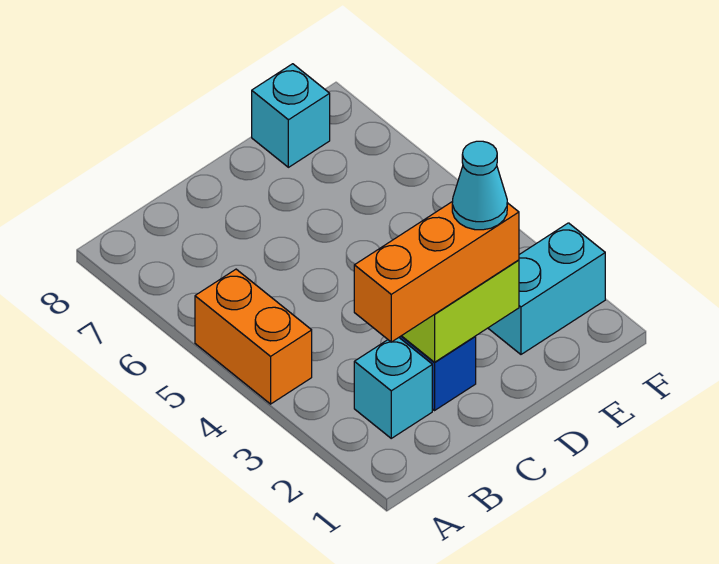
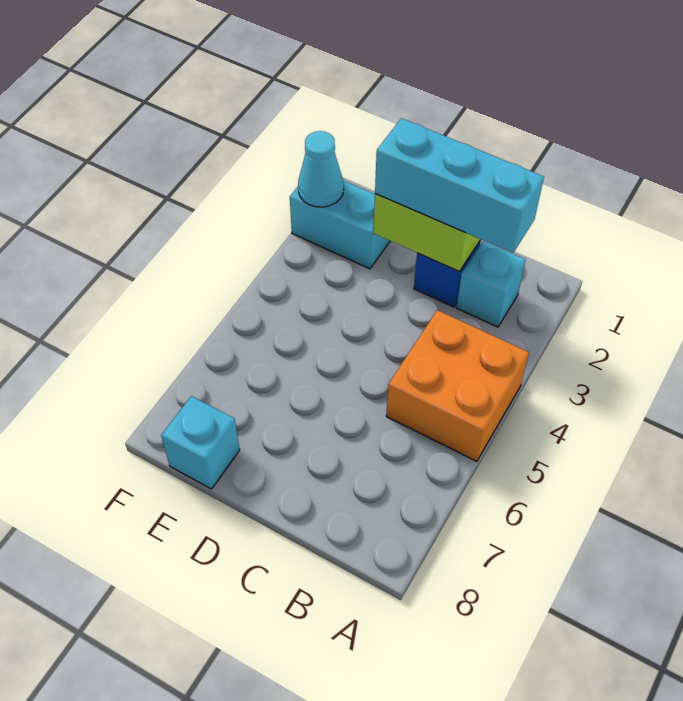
orange 1x2 brick [195,269,312,404] -> orange 2x2 brick [386,310,529,461]
orange 1x3 brick [354,201,519,342] -> cyan 1x3 brick [375,118,544,253]
cyan 1x1 cone [452,141,507,230] -> cyan 1x1 cone moved to [298,131,344,207]

